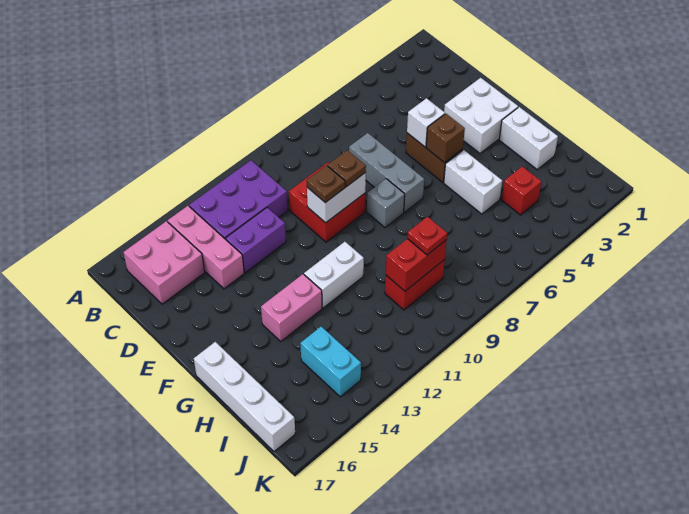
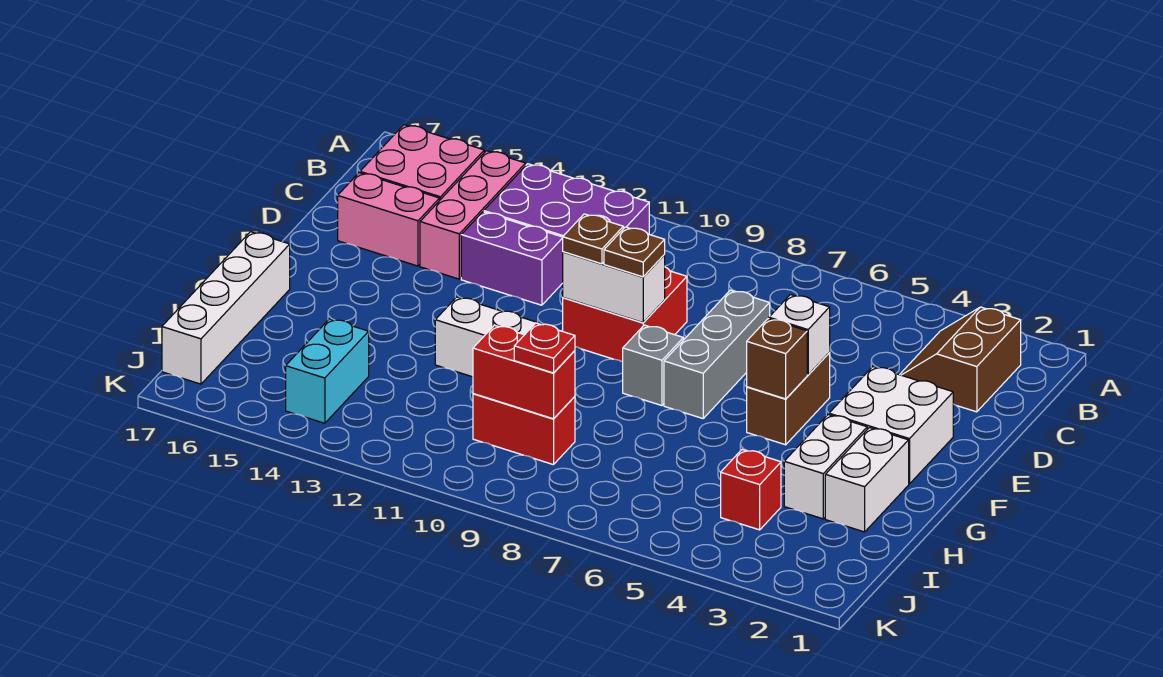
none -> brown 2x2 slope [900,307,1021,412]
white 1x2 brick [444,150,502,214] -> white 1x2 brick moved to [784,415,867,519]
pink 1x2 brick [261,274,322,341] -> pink 1x2 brick moved to [338,173,440,266]

